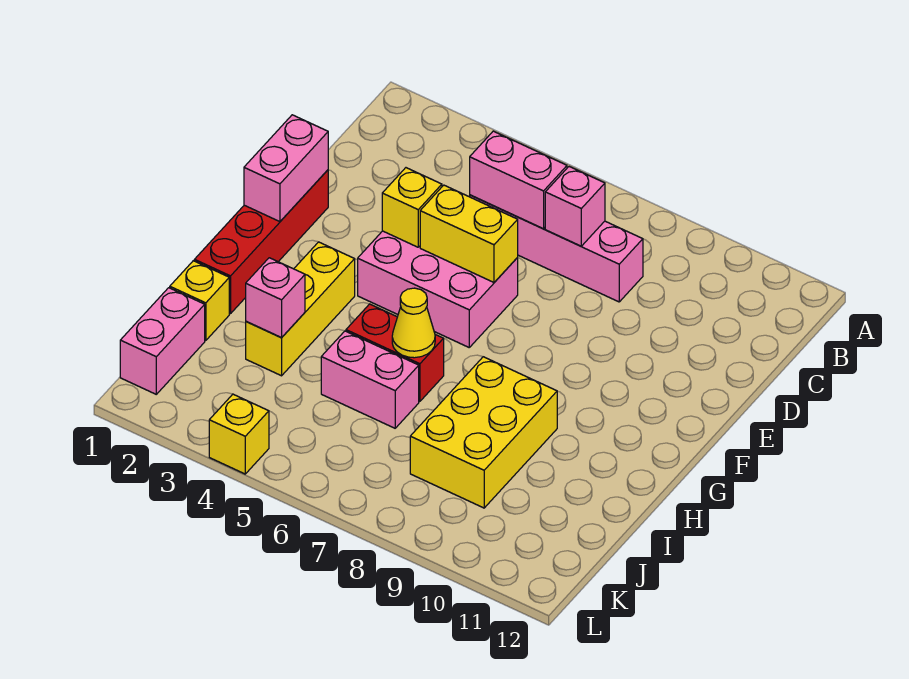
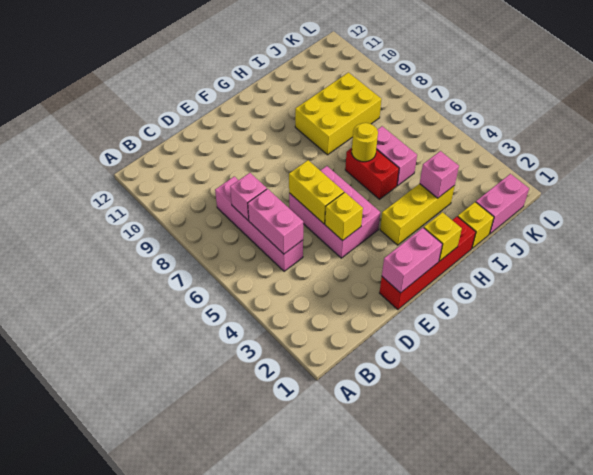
yellow 1x1 cone [392,288,435,358] -> yellow 1x1 round brick [352,123,378,162]
yellow 1x1 brick [209,394,269,474] -> yellow 1x1 brick moved to [424,212,462,261]

